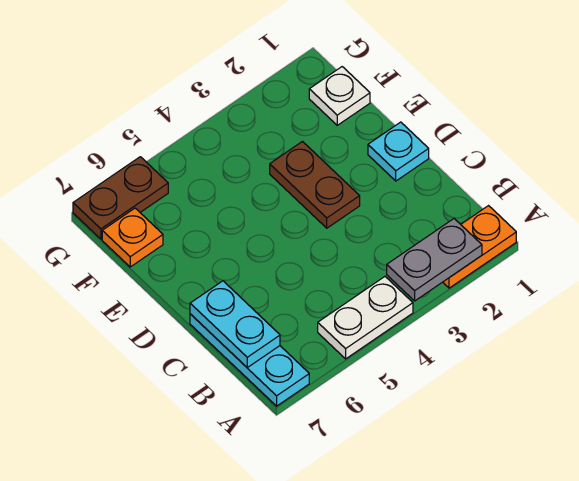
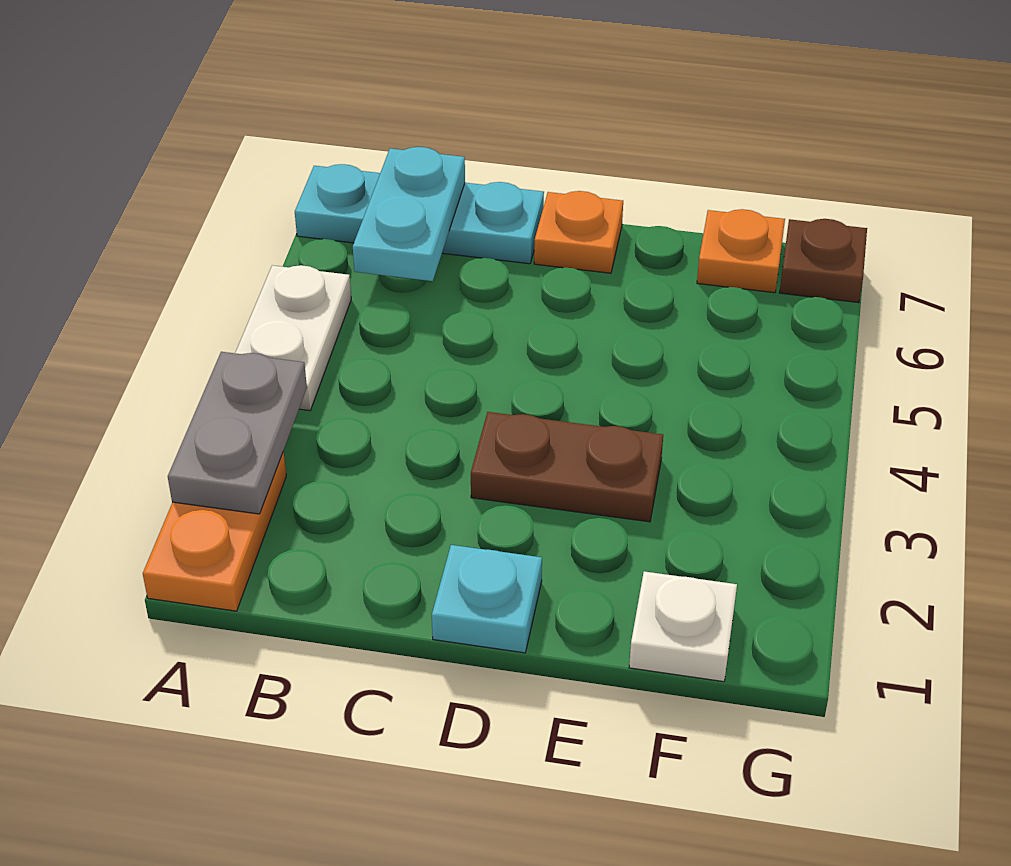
cyan 1x2 plate [190,281,280,367] -> cyan 1x2 plate turned to [353,147,465,281]
none -> orange 1x1 plate [534,191,623,273]
brown 1x2 plate [73,157,168,239] -> brown 1x1 plate [780,219,867,303]

